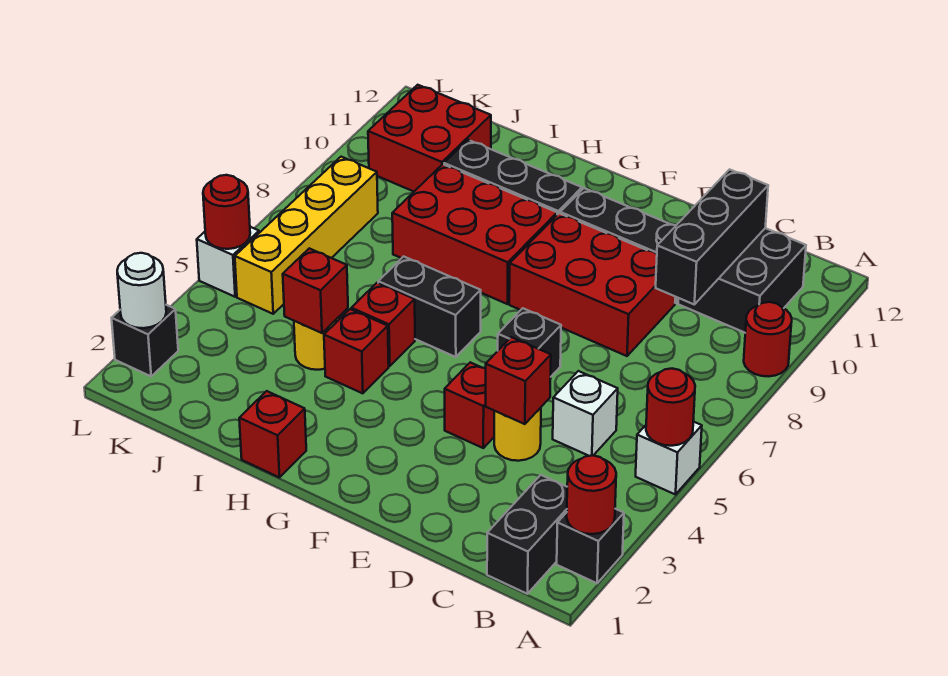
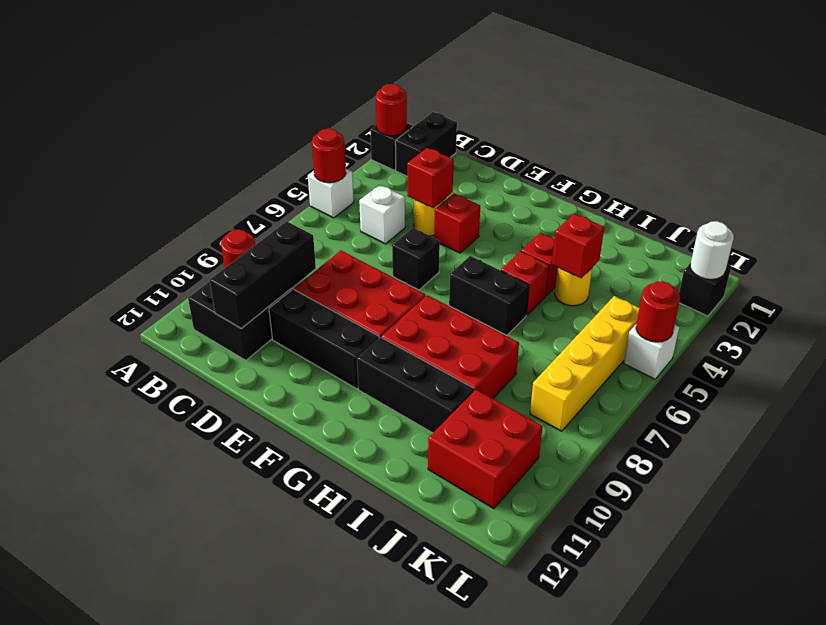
red 1x1 brick [239,391,306,477] -> none

